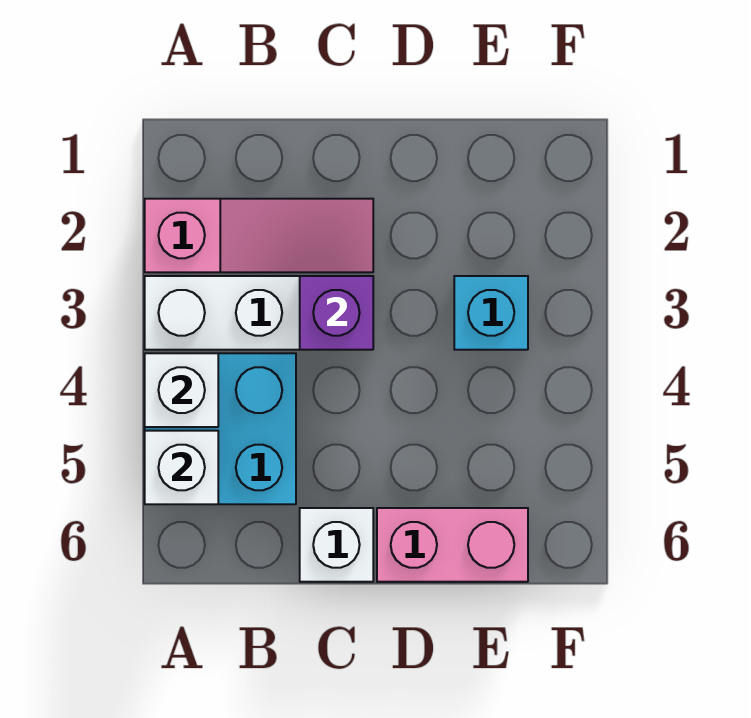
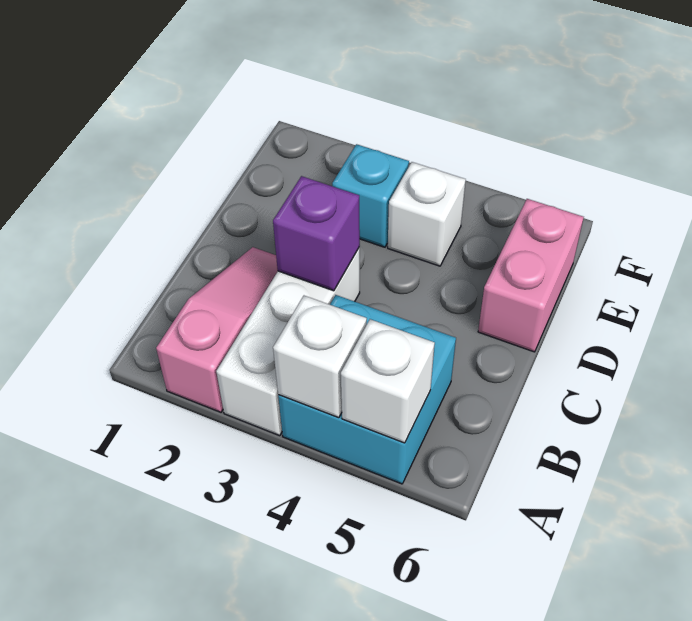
white 1x1 brick [300,508,373,582] -> white 1x1 brick moved to [388,162,466,266]

